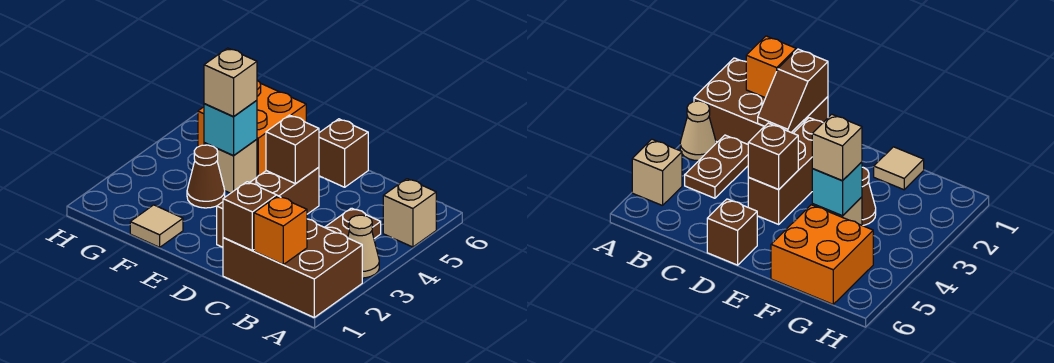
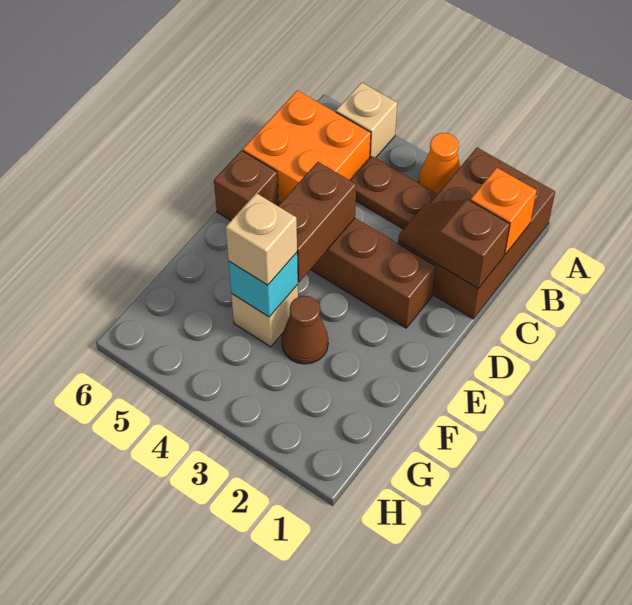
tan 1x1 cone [348,215,379,278] -> orange 1x1 cone [418,133,460,194]
brown 1x1 brick [266,115,319,184] -> brown 1x2 brick [278,162,356,282]
tan 1x1 tile [130,205,183,247] -> none
orange 2x2 brick [198,80,306,177] -> orange 2x2 brick moved to [243,90,371,203]

